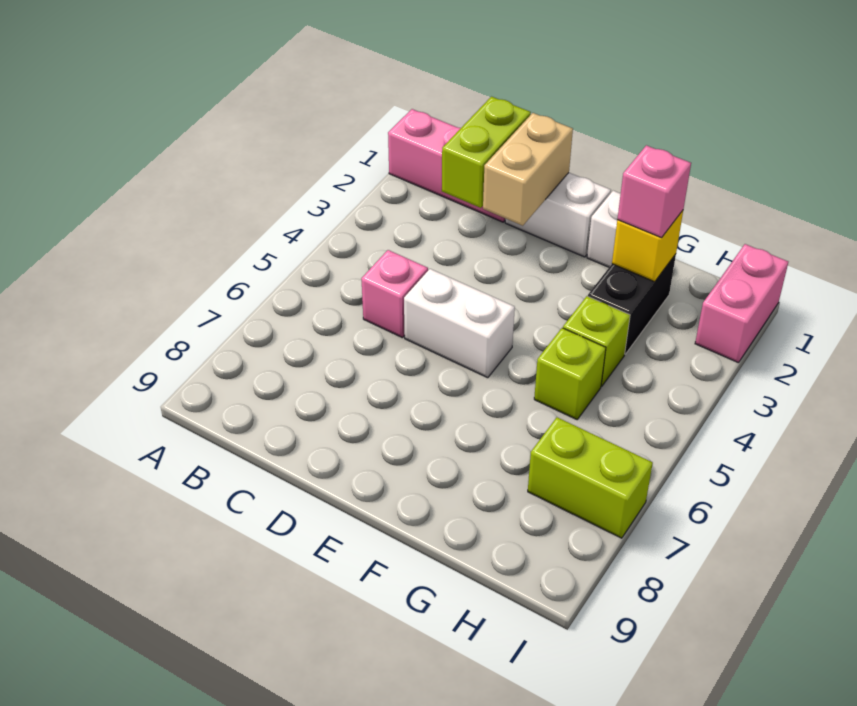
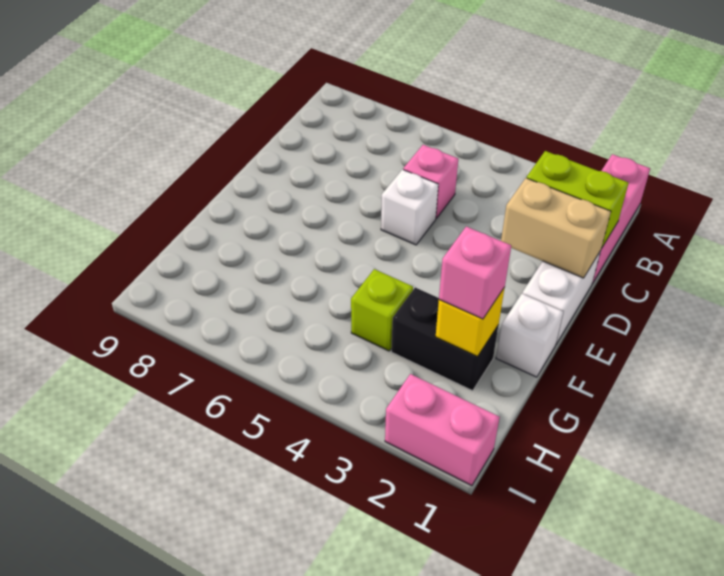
white 1x2 brick [404,269,515,378] -> white 1x1 brick [381,170,438,245]
lime 1x1 brick [534,328,606,419] -> none
lime 1x2 brick [528,417,653,538] -> none

